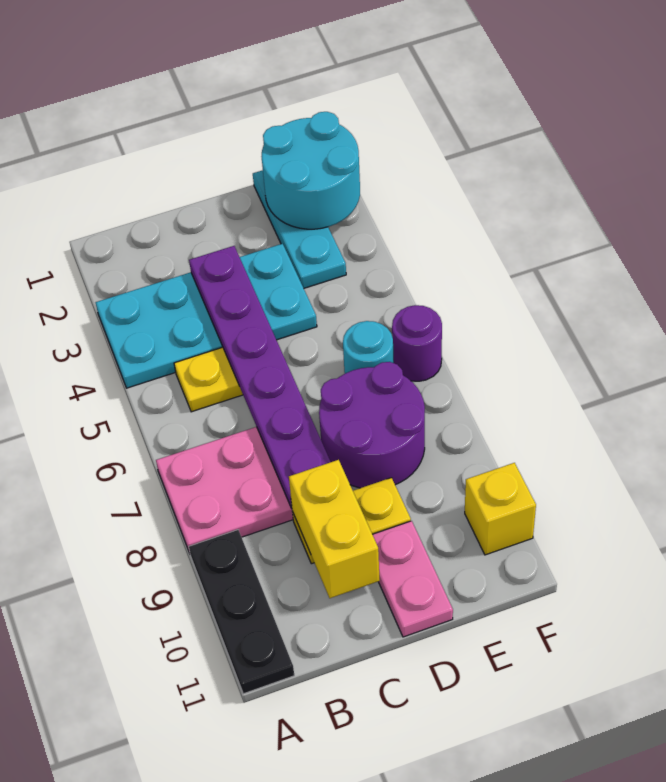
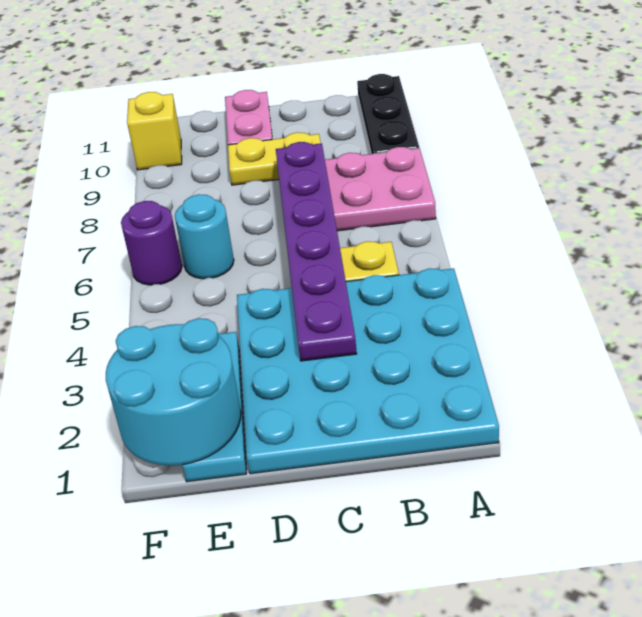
cyan 2x4 plate [96,244,317,388] -> cyan 4x4 plate [237,268,499,474]
yellow 1x2 brick [289,460,380,598] -> none
purple 2x2 round brick [319,362,425,488] -> none

